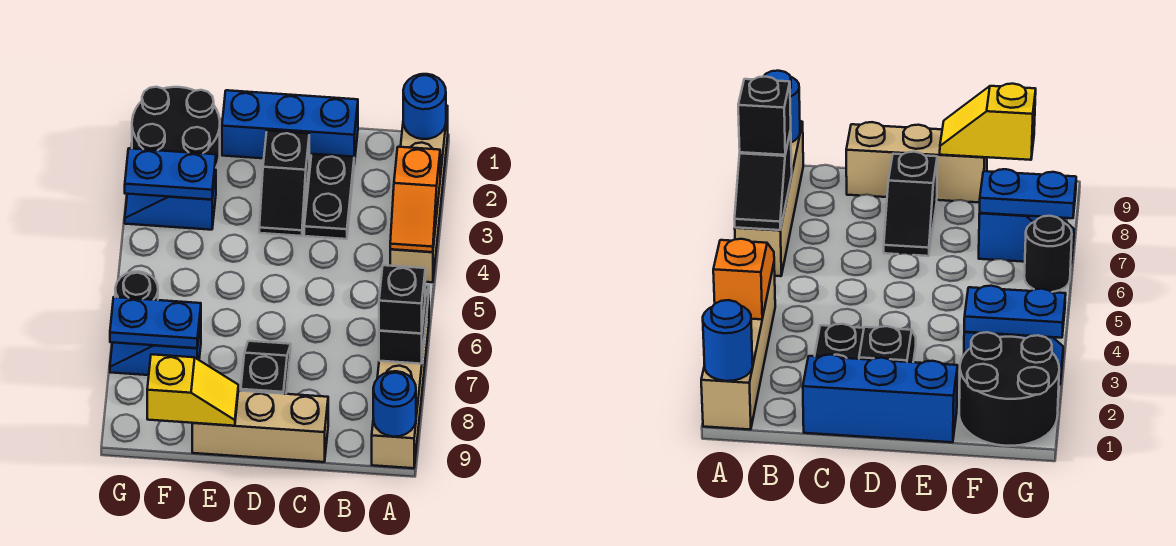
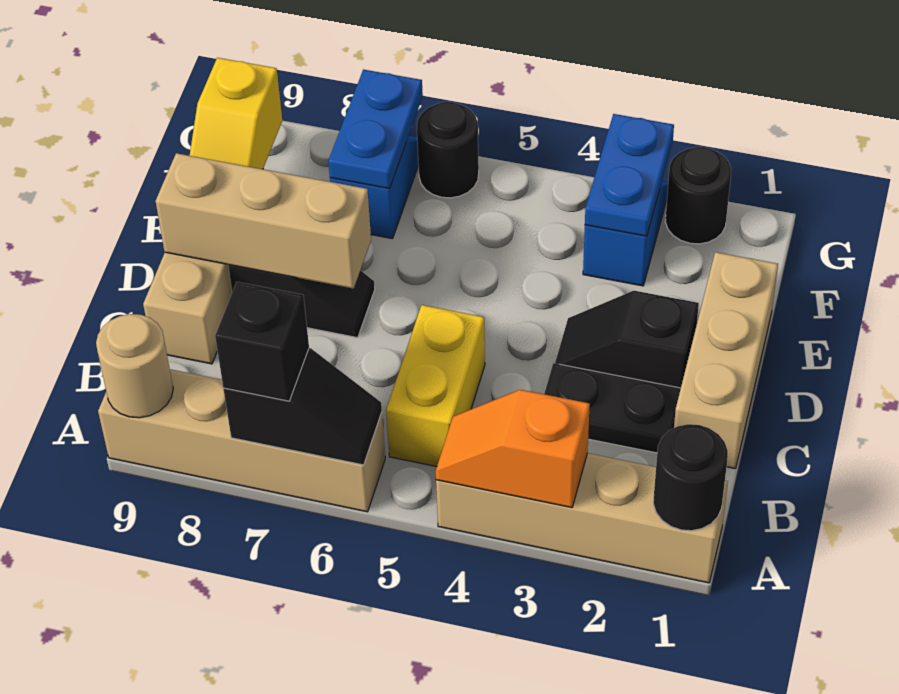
blue 1x1 round brick [403,74,446,139] -> black 1x1 round brick [653,424,728,531]
blue 1x1 round brick [373,371,416,437] -> tan 1x1 round brick [96,314,173,418]
none -> yellow 1x2 brick [386,305,485,467]
blue 1x3 brick [222,90,358,164] -> tan 1x3 brick [674,252,778,469]
none -> tan 1x3 brick [156,153,371,289]
black 2x2 round brick [132,87,220,167] -> black 1x1 round brick [665,147,731,244]

